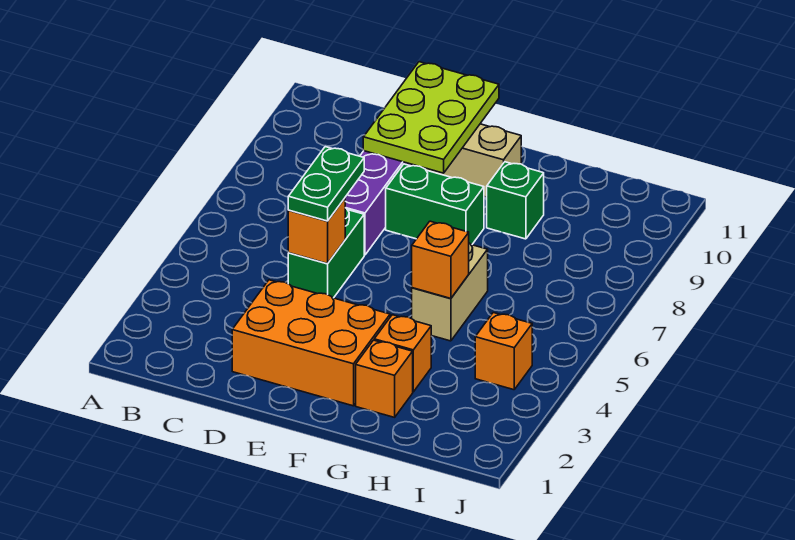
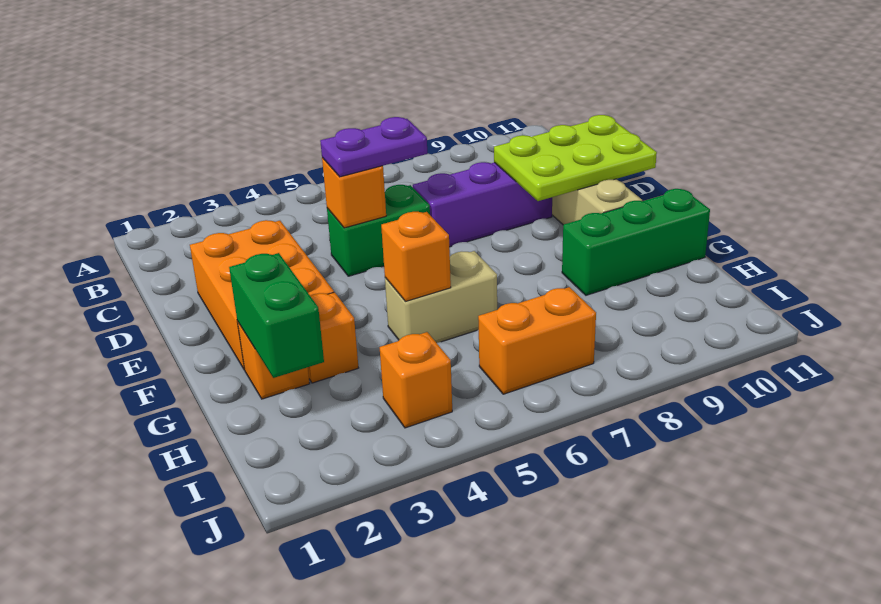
green 1x2 plate [288,147,364,221] -> purple 1x2 plate [320,117,427,177]
green 1x2 brick [386,164,484,245] -> green 1x2 brick moved to [229,253,324,378]
green 1x1 brick [487,162,544,239] -> green 1x3 brick [562,189,710,295]
none -> orange 1x2 brick [478,287,596,394]

